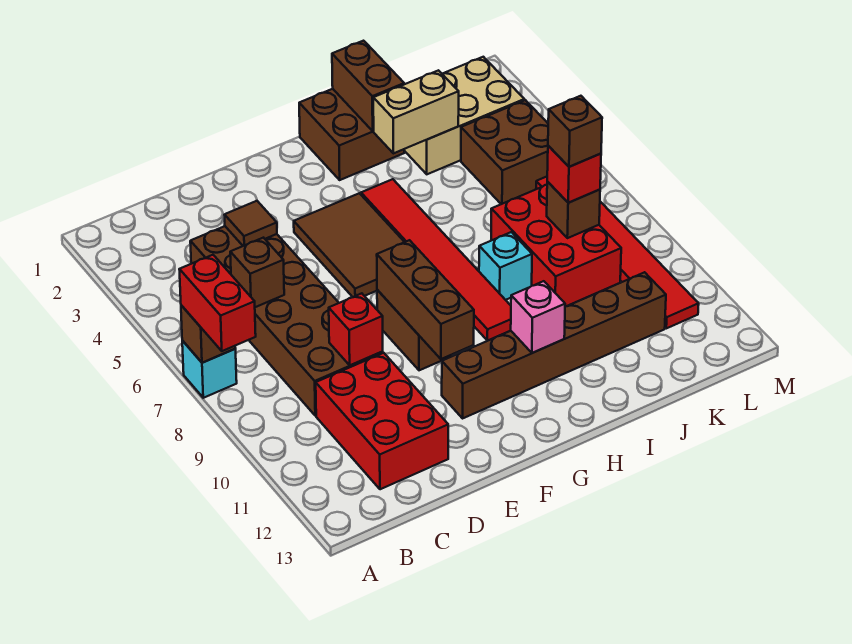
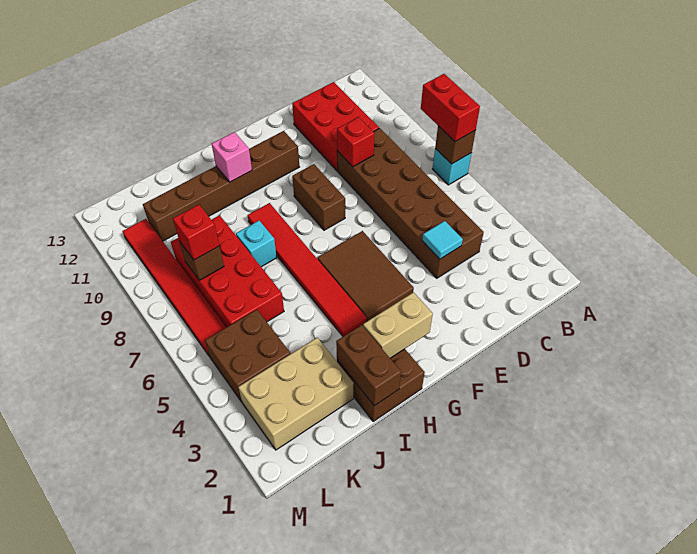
brown 1x1 brick [230,238,284,307] -> none
brown 1x1 tile [225,201,277,246] -> cyan 1x1 tile [422,221,463,259]
brown 1x3 brick [377,240,474,359] -> none
tan 1x2 brick [373,70,459,153] -> tan 1x2 brick moved to [363,292,433,358]
red 2x3 brick [491,185,621,307] -> red 2x4 brick [171,215,284,327]
brown 1x1 brick [548,96,602,167] -> none

